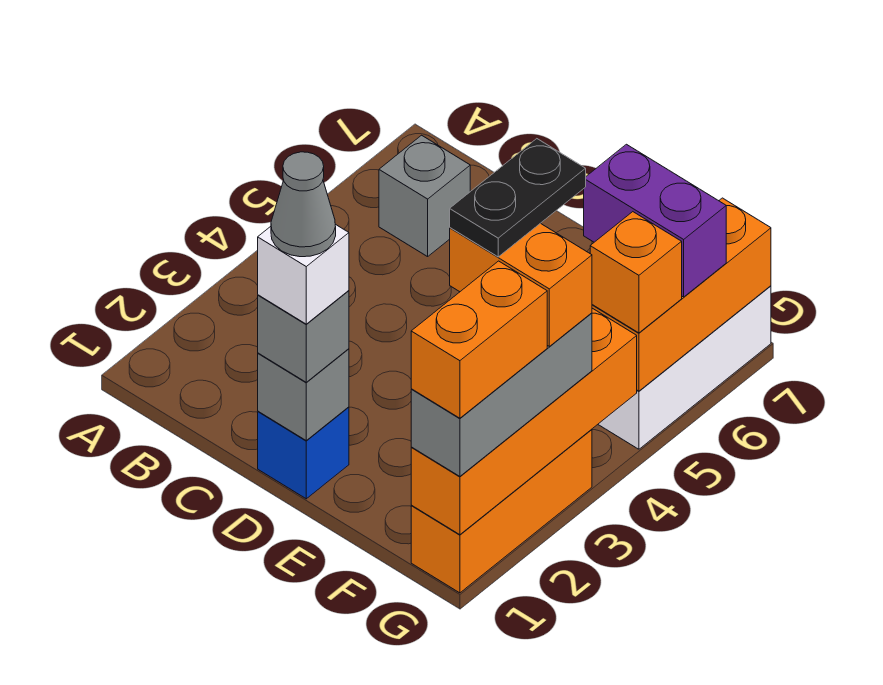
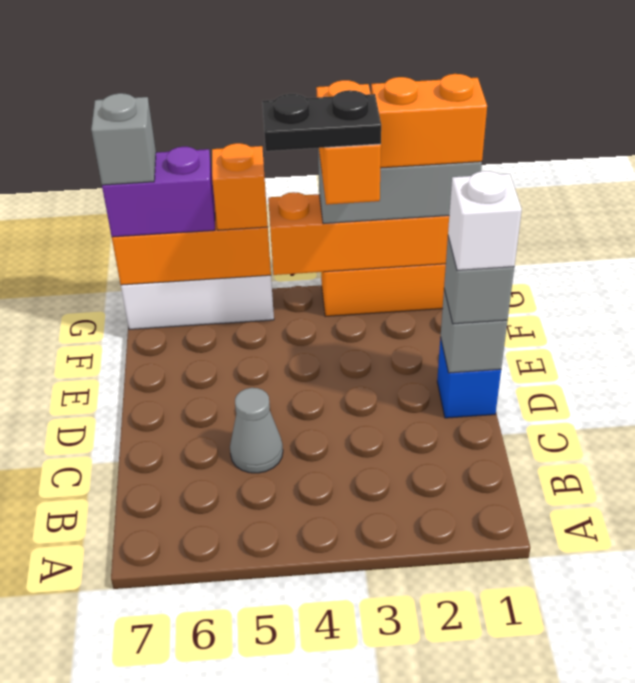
grey 1x1 brick [379,135,470,257] -> grey 1x1 brick moved to [91,93,156,185]
grey 1x1 cone [271,152,336,257] -> grey 1x1 cone moved to [230,388,283,473]
purple 1x2 brick [584,144,726,297] -> purple 1x2 brick turned to [102,147,215,237]

